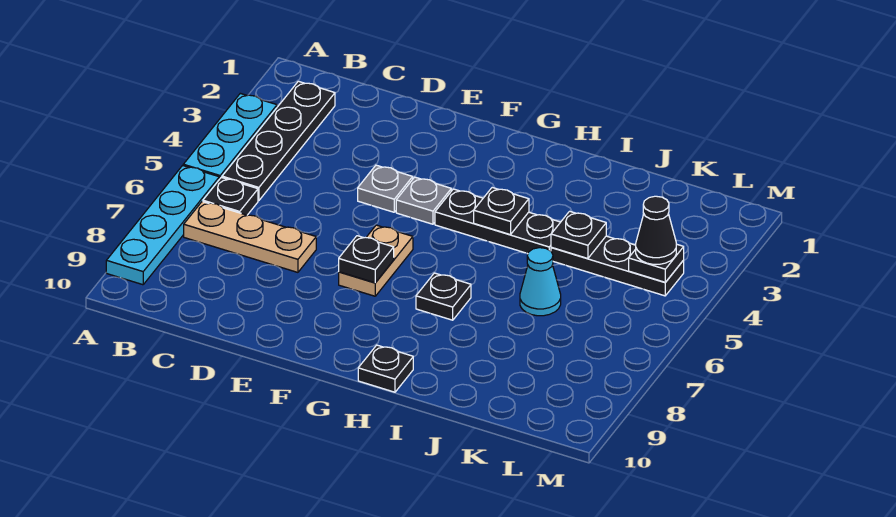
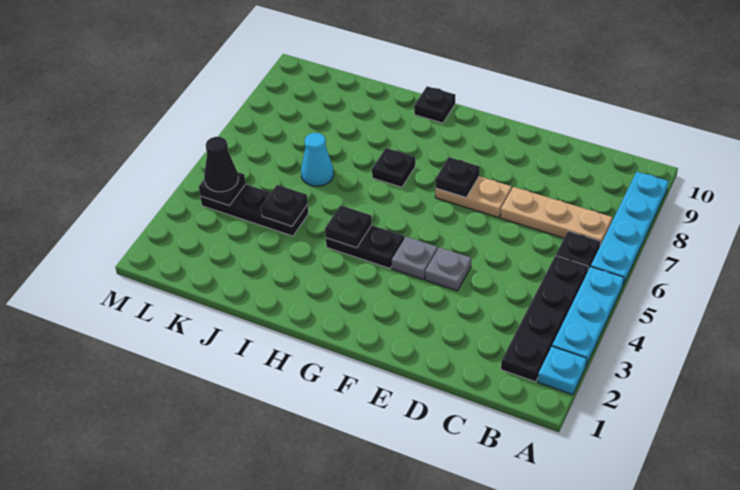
none -> cyan 1x1 plate [538,346,587,395]
tan 1x2 plate [339,225,413,296] -> tan 1x2 plate turned to [435,176,512,218]
black 1x3 plate [435,189,560,254] -> black 1x2 plate [326,225,404,268]

